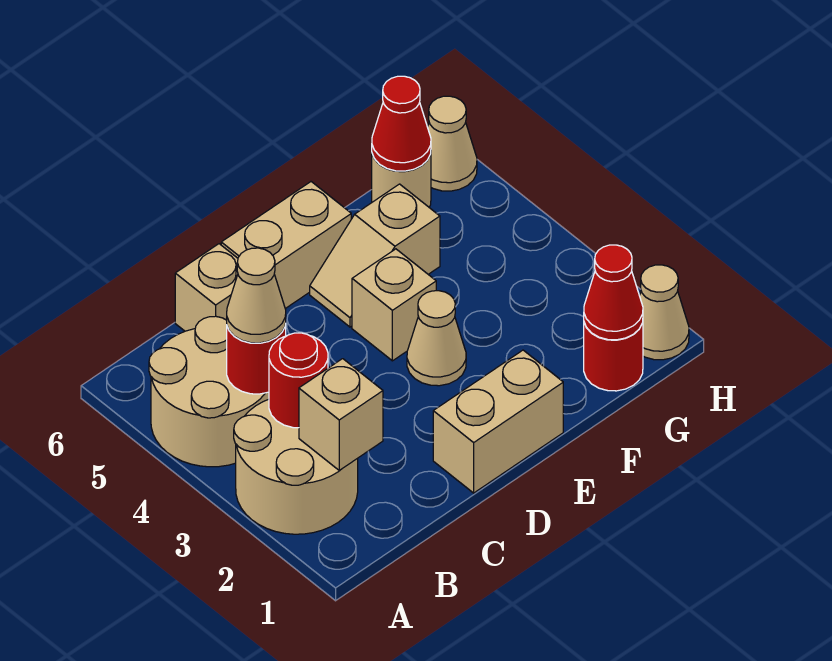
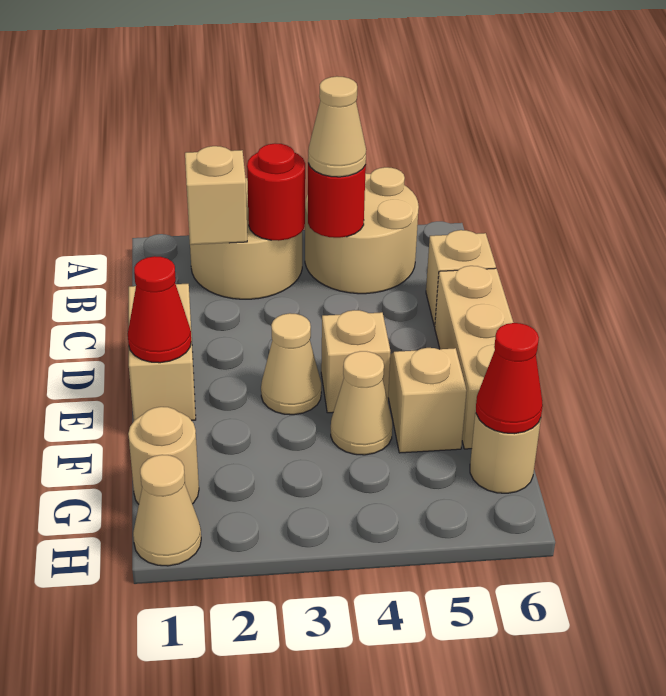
tan 1x2 brick [221,182,351,309] -> tan 1x3 brick [435,266,513,449]
red 1x1 round brick [584,323,643,391] -> tan 1x1 round brick [128,407,199,504]
red 1x1 cone [584,245,643,340] -> red 1x1 cone moved to [128,256,191,363]
tan 1x1 cone [428,96,477,191] -> tan 1x1 cone moved to [331,351,392,455]

